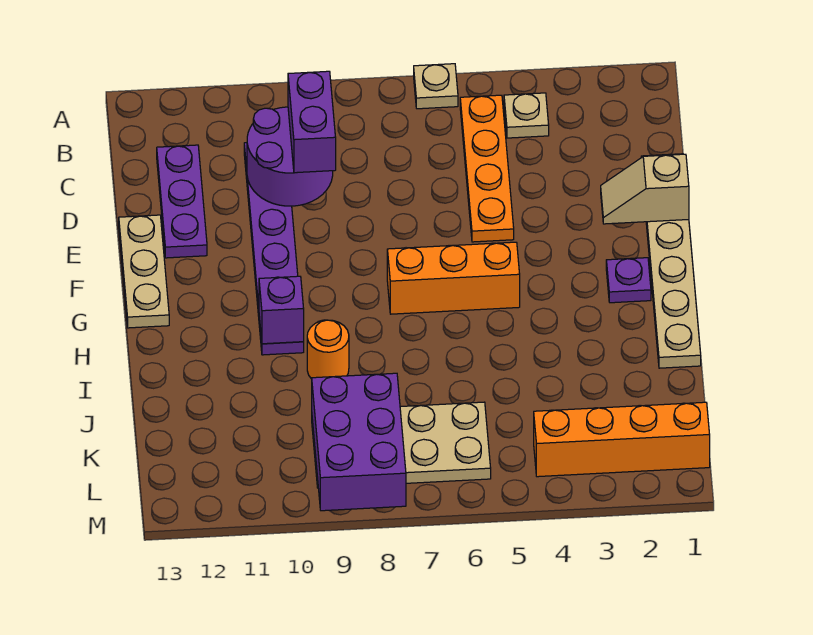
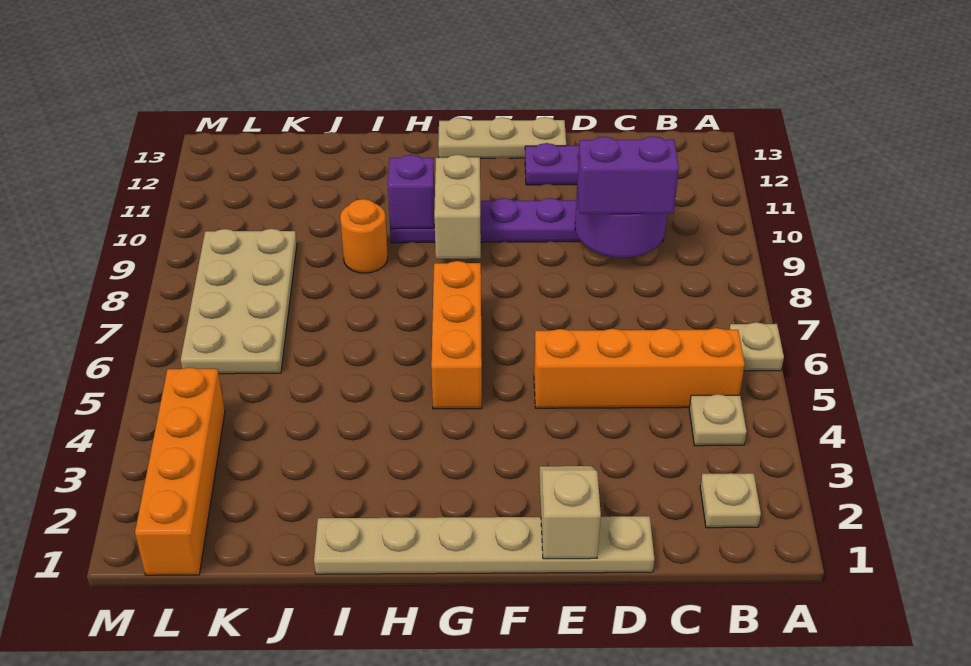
none -> tan 1x1 plate [700,473,761,528]
orange 1x4 plate [460,95,514,242] -> orange 1x4 brick [534,328,745,408]
purple 1x1 plate [606,258,651,303] -> none
none -> tan 1x2 brick [434,155,481,259]
purple 2x3 brick [312,373,406,511] -> none

